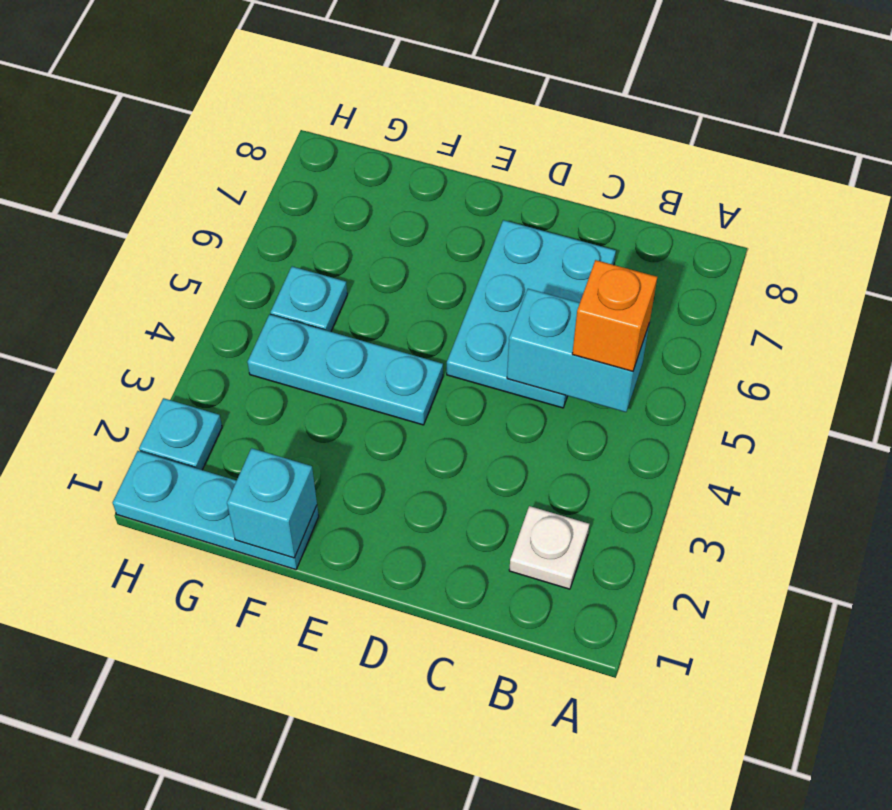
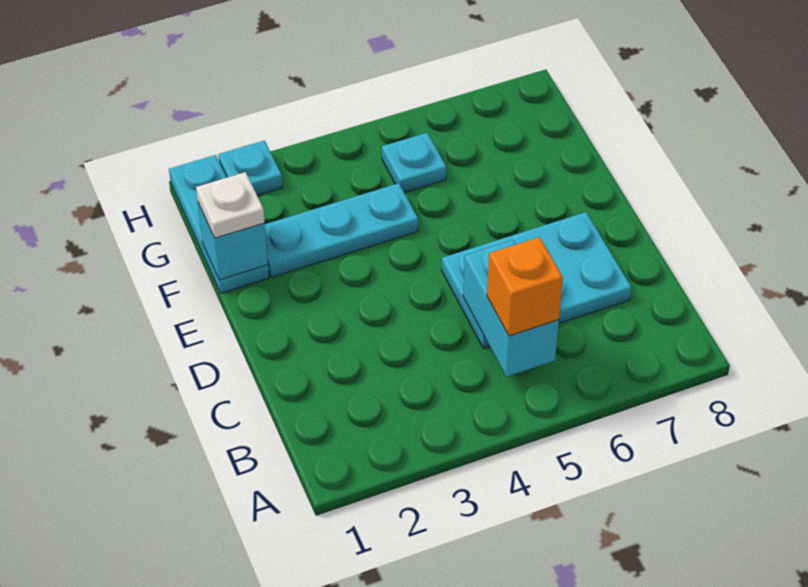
white 1x1 plate [509,506,589,589] -> white 1x1 plate moved to [196,172,265,238]
cyan 1x3 plate [248,315,443,425] -> cyan 1x3 plate turned to [265,183,418,277]

